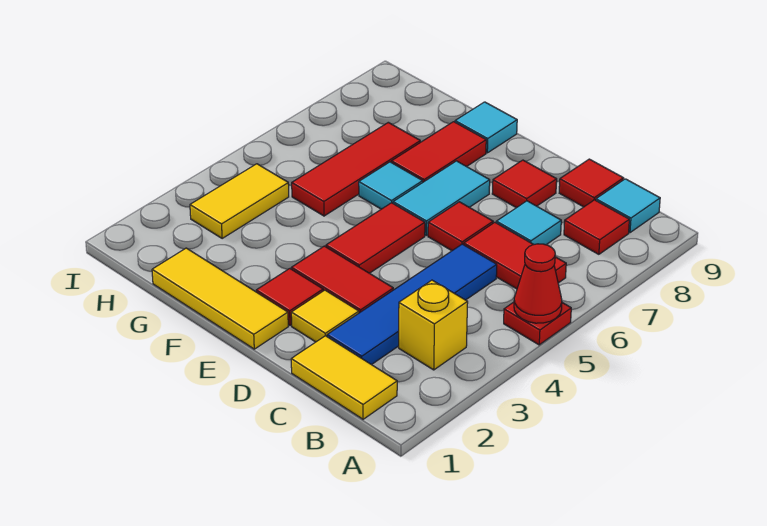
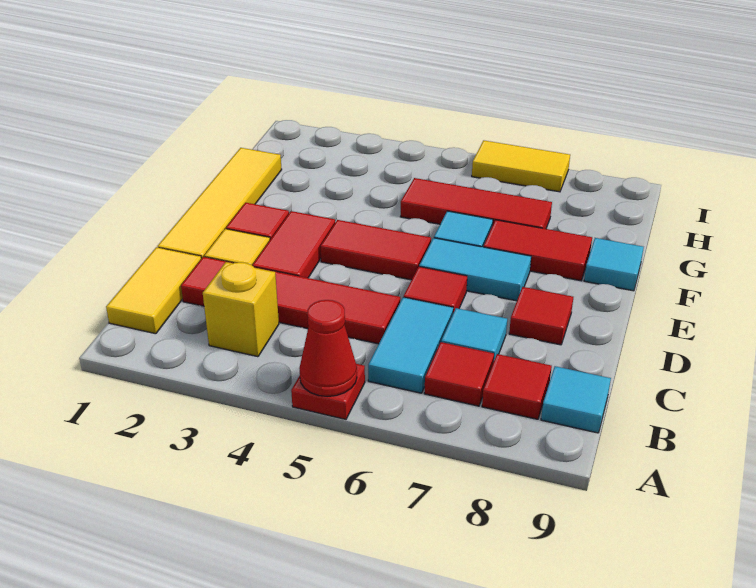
red 1x2 tile [464,222,566,289] -> cyan 1x2 tile [368,297,453,393]
blue 1x4 tile [327,244,497,365] -> red 1x4 tile [181,257,400,344]
red 1x1 tile [559,159,624,207] -> red 1x1 tile moved to [424,342,494,406]
yellow 1x3 tile [152,248,288,349] -> yellow 1x4 tile [158,148,282,259]
yellow 1x2 tile [190,164,289,238] -> yellow 1x2 tile moved to [472,140,570,192]

